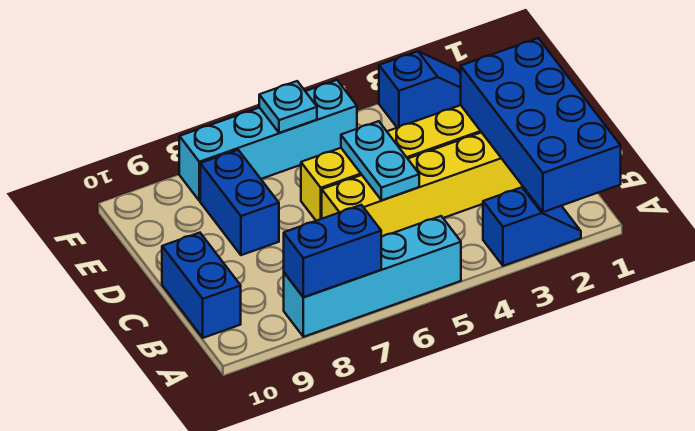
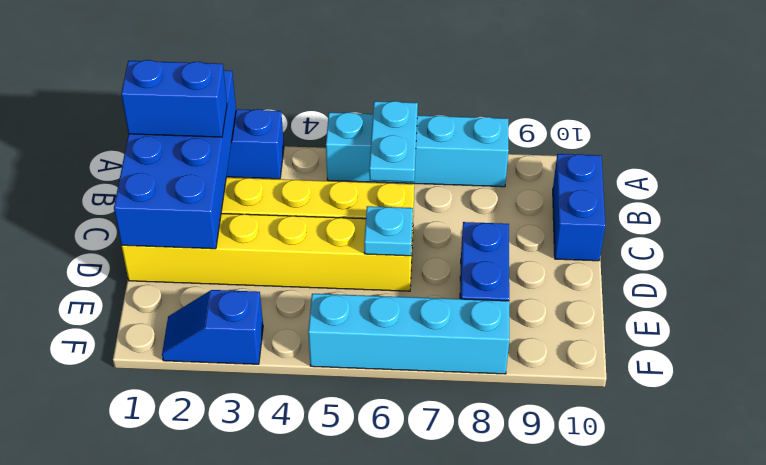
blue 1x2 brick [284,205,381,297] -> blue 1x2 brick moved to [121,60,227,137]
cyan 1x2 plate [341,121,419,200] -> cyan 1x2 plate moved to [369,101,418,182]
cyan 1x1 plate [259,81,317,133] -> cyan 1x1 plate moved to [364,206,413,256]

